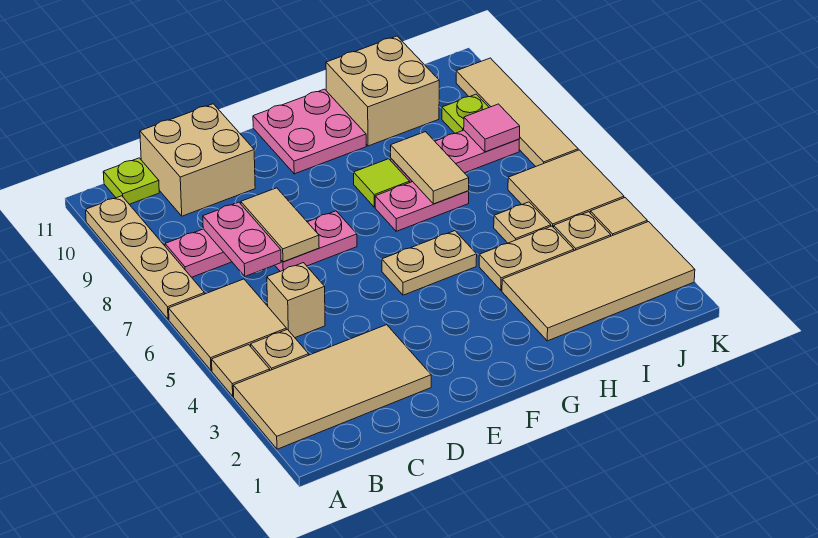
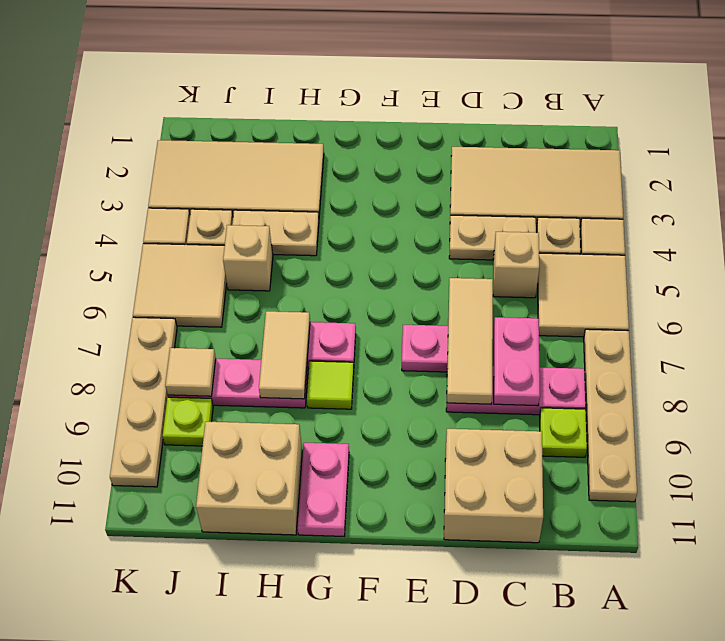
lime 1x1 plate [103,158,159,204] -> lime 1x1 plate moved to [540,408,587,457]
tan 1x2 tile [241,188,319,262] -> tan 1x3 tile [447,278,493,404]
tan 1x2 plate [382,231,477,295] -> tan 1x2 plate moved to [449,215,536,260]
pink 2x2 plate [253,89,366,174] -> pink 1x2 plate [297,443,349,536]
tan 1x1 plate [494,202,551,243] -> tan 1x1 brick [223,225,273,291]
pink 1x1 tile [464,104,520,152] -> tan 1x1 tile [165,348,216,396]
tan 1x4 tile [456,58,578,166] -> tan 1x4 plate [110,317,177,487]

